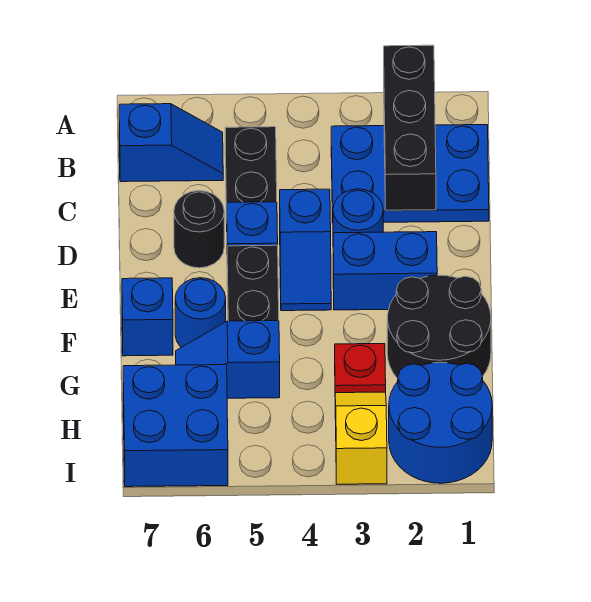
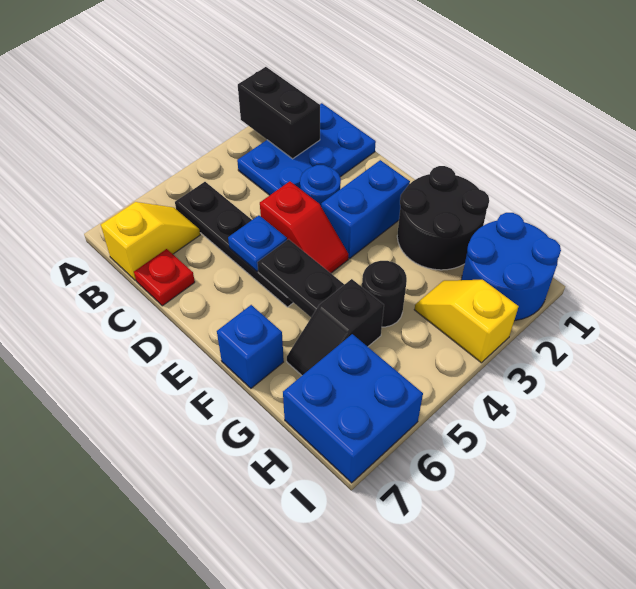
black 1x3 brick [384,45,436,210] -> black 1x2 brick [238,67,320,159]
blue 1x2 slope [119,104,223,182] -> yellow 1x2 slope [101,202,200,280]
blue 1x2 slope [280,189,331,311] -> red 1x2 slope [260,181,348,273]
black 1x1 round brick [174,191,224,268] -> black 1x1 round brick moved to [362,261,407,327]
blue 1x1 round brick [175,278,226,347] -> none
red 1x1 plate [335,344,386,393] -> red 1x1 plate moved to [134,249,195,306]
blue 1x2 slope [176,321,280,398] -> black 1x2 slope [287,279,384,375]

